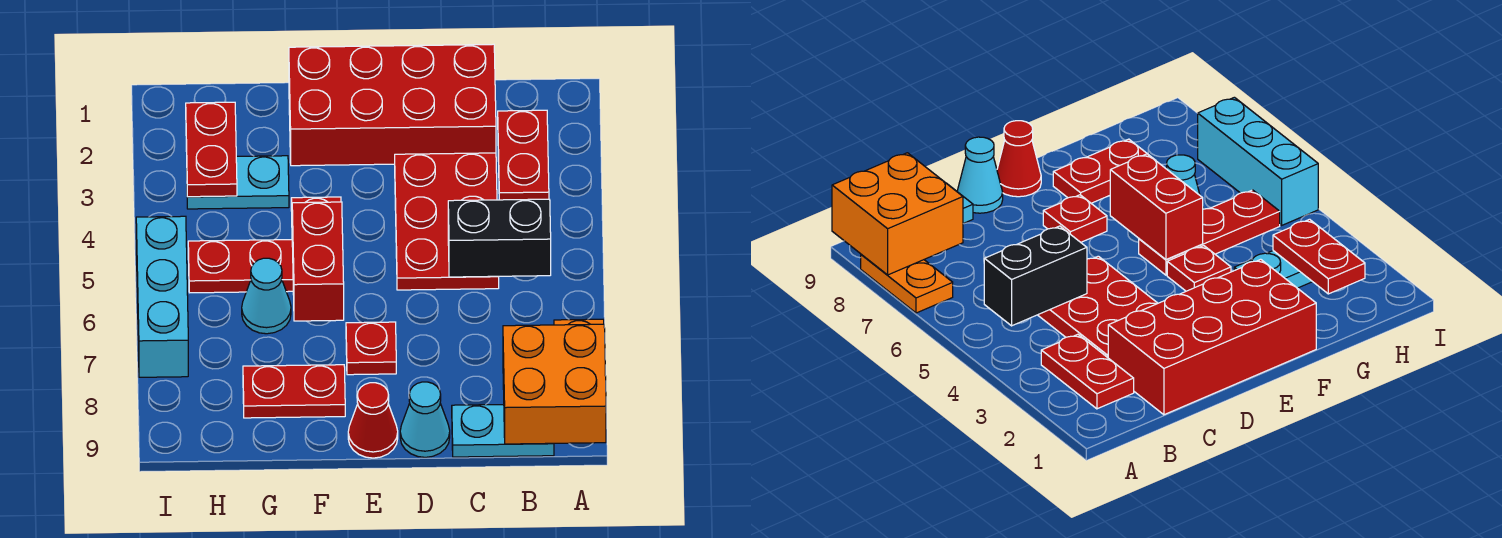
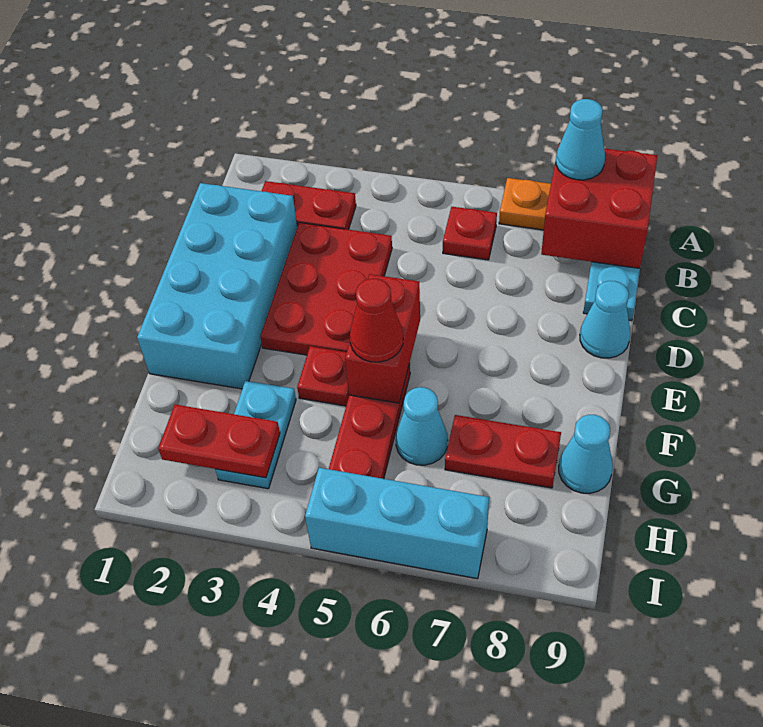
orange 2x2 brick [503,324,606,444] -> red 2x2 brick [541,143,657,268]
none -> cyan 1x1 cone [556,99,605,180]
black 1x2 brick [448,199,551,277] -> none
red 2x4 brick [289,44,496,166] -> cyan 2x4 brick [137,183,297,389]
red 2x3 plate [395,153,499,290] -> red 2x3 plate turned to [260,223,392,355]
red 1x1 plate [346,322,396,375] -> red 1x1 plate moved to [443,207,497,260]
red 1x1 cone [348,383,398,458] -> red 1x1 cone moved to [350,279,403,362]
red 1x2 brick [292,202,344,321] -> red 1x2 brick turned to [345,274,420,403]
red 1x2 plate [243,365,345,418] -> red 1x2 plate turned to [445,415,561,488]
none -> cyan 1x1 cone [559,415,613,493]

